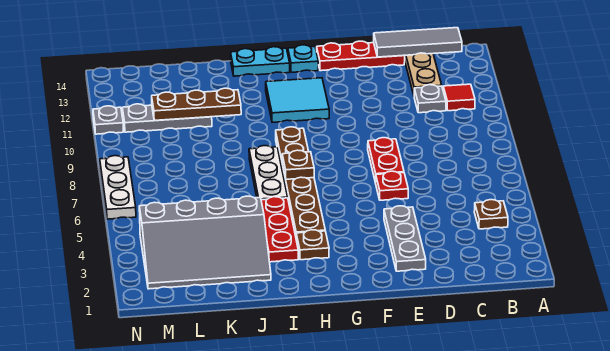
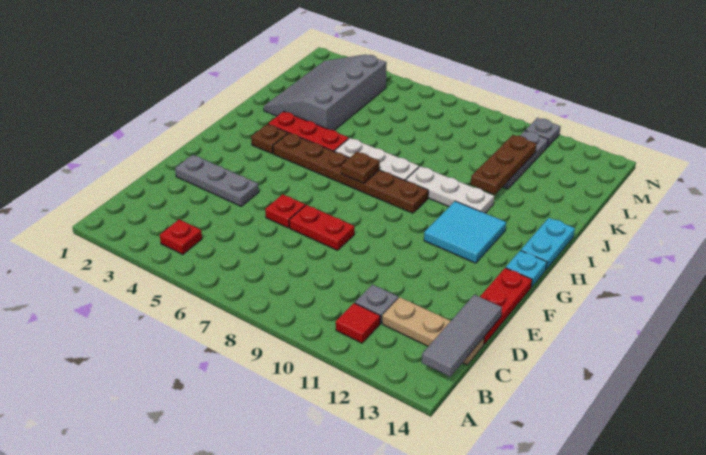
brown 1x1 plate [474,200,508,229] -> red 1x1 plate [160,220,202,254]
white 1x3 plate [100,156,136,219] -> white 1x3 plate moved to [406,166,494,213]

